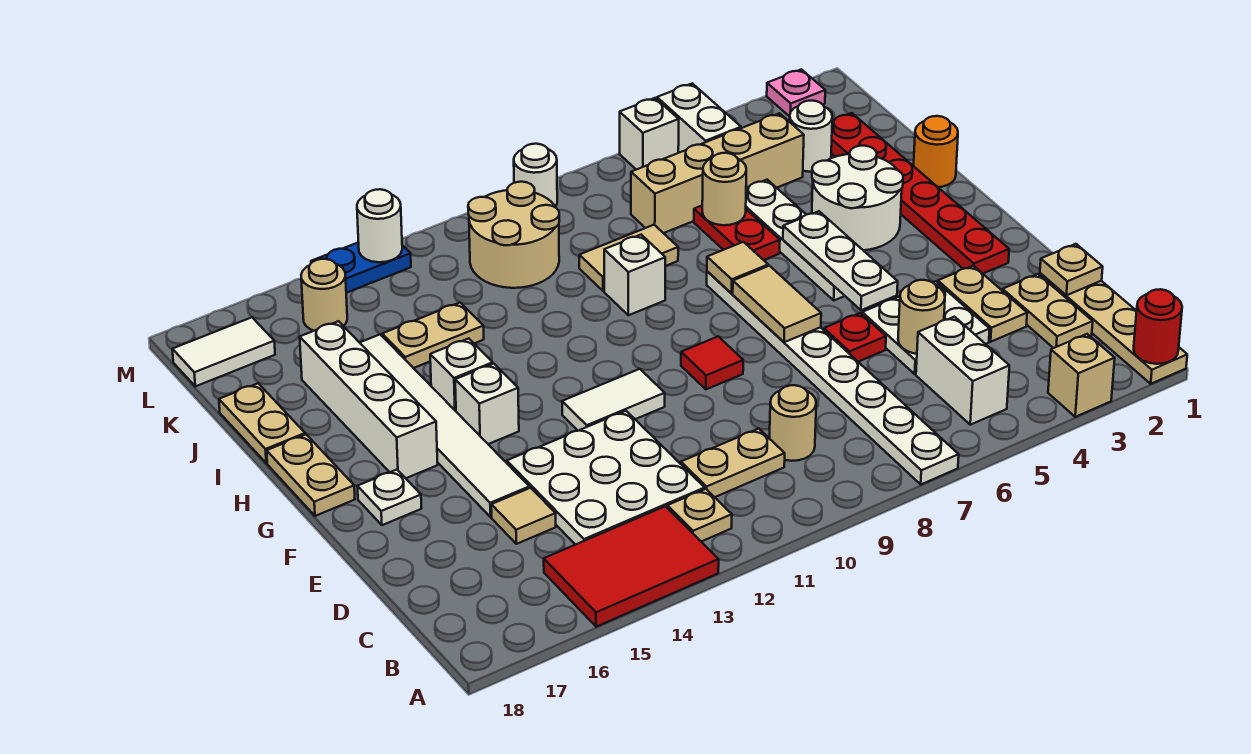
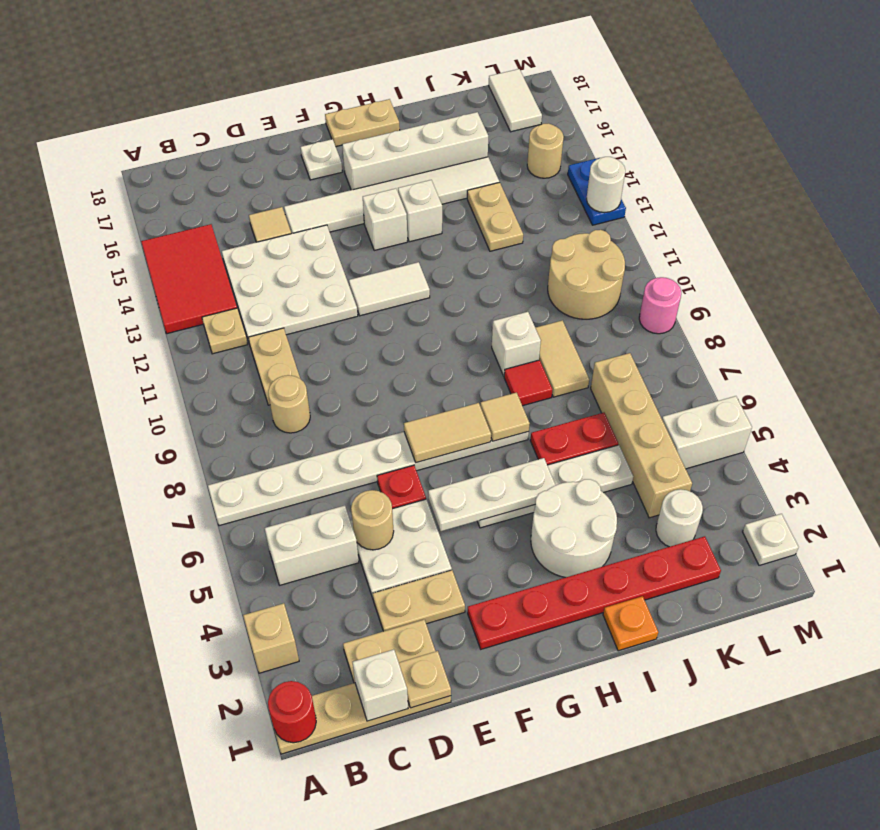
red 1x1 tile [681,336,743,389] -> red 1x1 tile moved to [504,360,552,406]
white 1x2 tile [562,369,665,431] -> white 1x2 tile turned to [349,262,430,316]
orange 1x1 round brick [914,116,958,187] -> orange 1x1 plate [603,596,658,651]
tan 1x2 plate [219,383,305,463] -> none
tan 1x1 round brick [702,153,746,225] -> none
pink 1x1 plate [767,69,825,117] -> white 1x1 plate [743,514,798,565]
white 1x1 brick [620,98,679,170] -> white 1x1 brick moved to [353,649,408,721]
white 1x1 round brick [514,144,557,207] -> pink 1x1 round brick [639,277,681,334]

